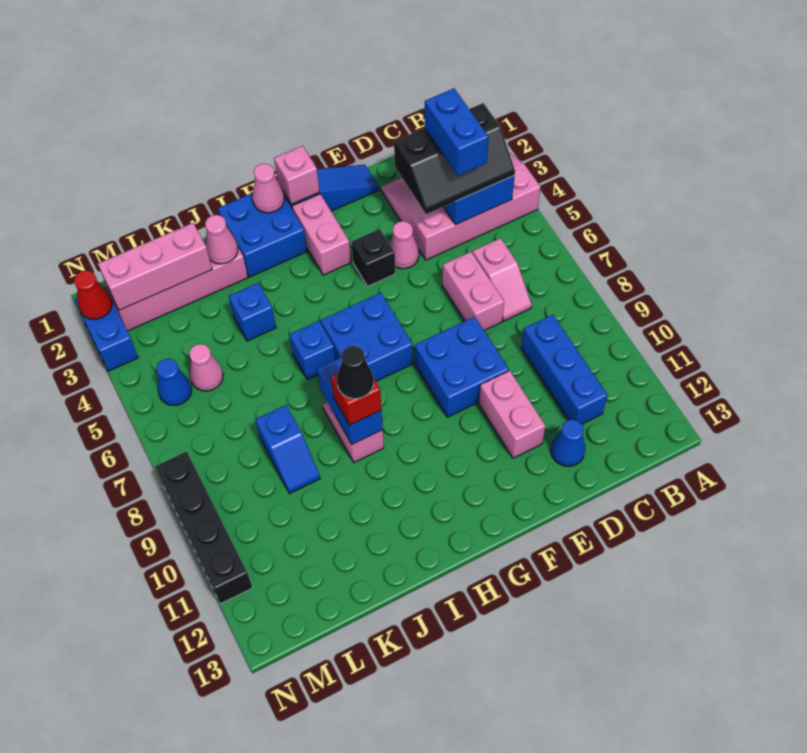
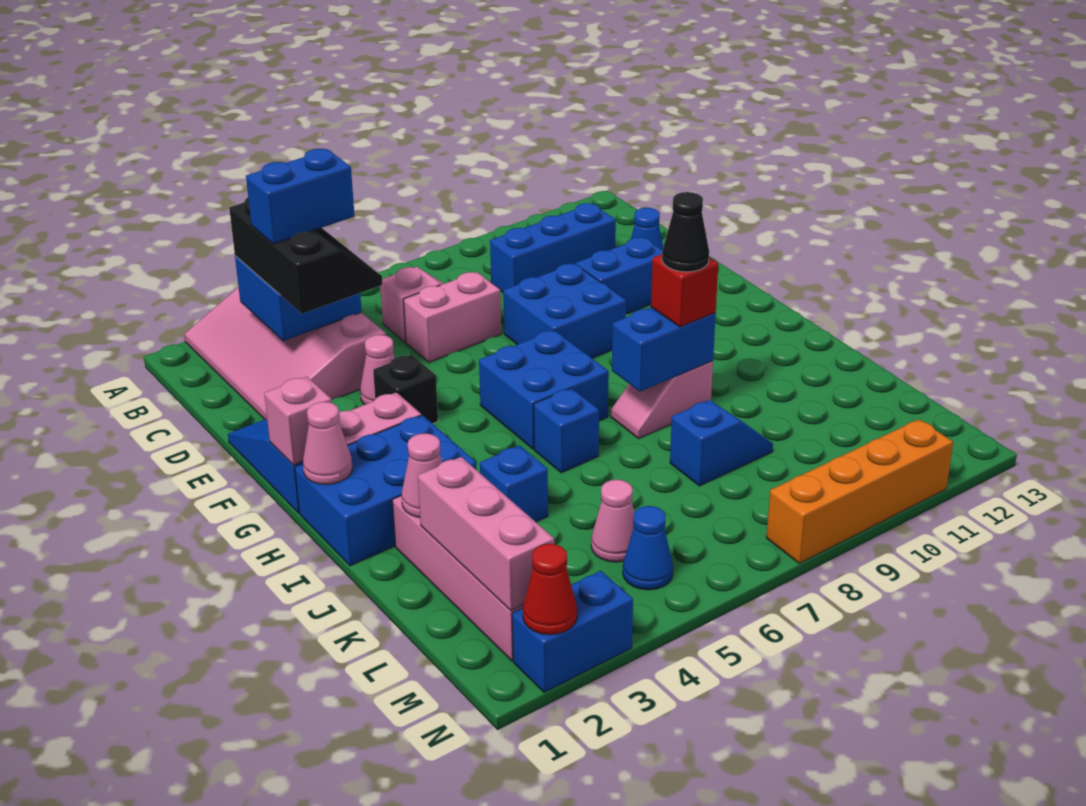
pink 1x2 brick [479,371,545,458] -> blue 1x2 brick [576,237,663,314]
blue 2x2 brick [218,193,307,277] -> blue 2x3 brick [295,415,477,566]
black 1x4 brick [155,451,253,604] -> orange 1x4 brick [766,419,953,563]

